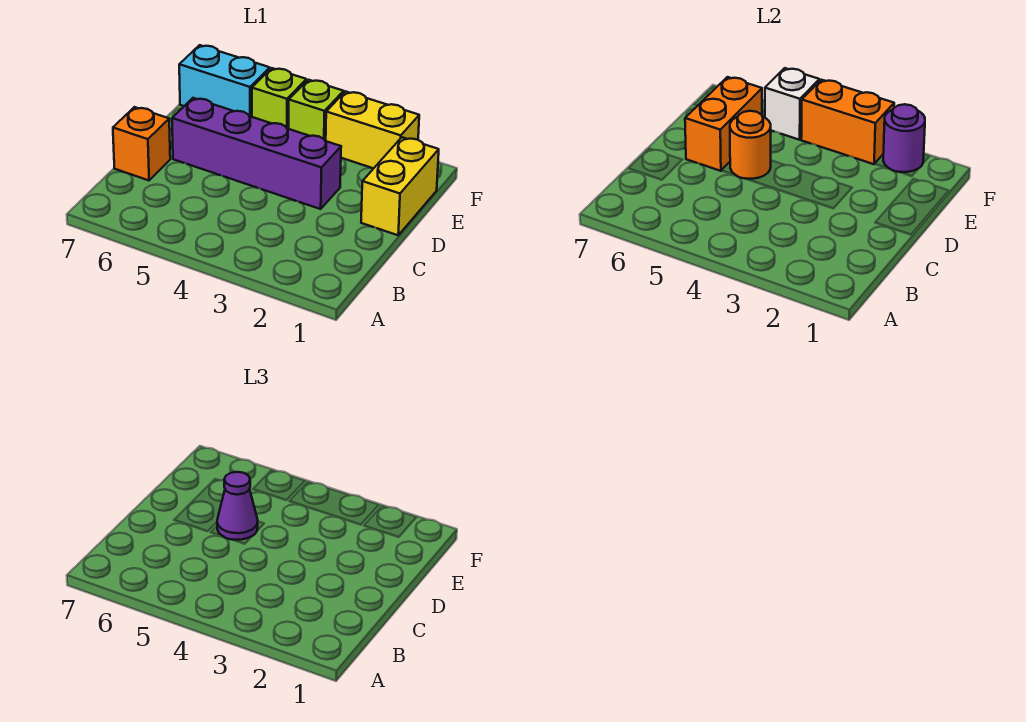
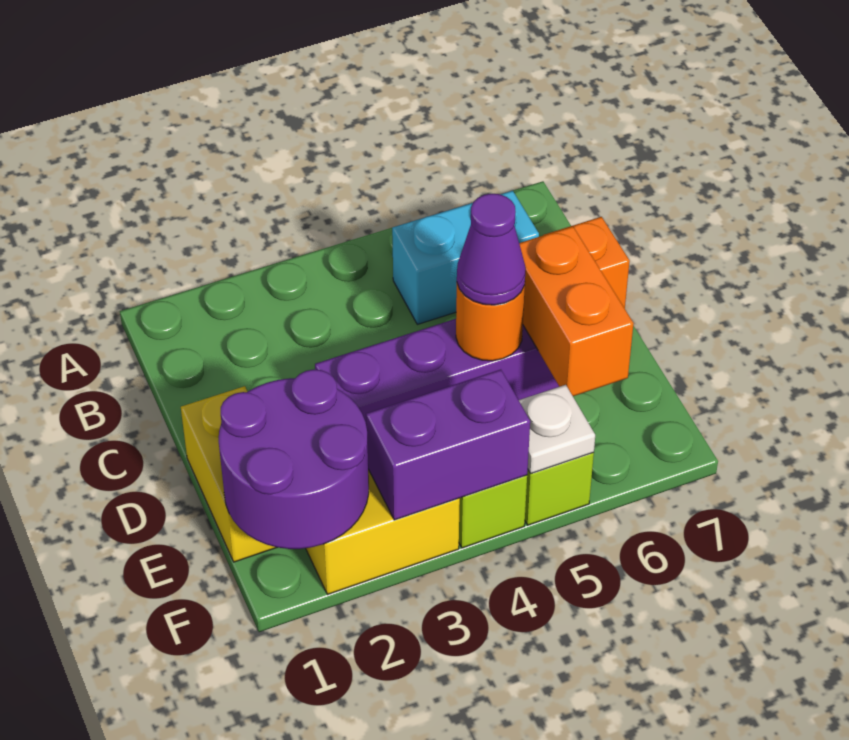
purple 1x1 round brick [883,104,925,172] -> purple 2x2 round brick [219,369,369,549]
orange 1x2 brick [801,80,894,164] -> purple 1x2 brick [366,370,530,520]
white 1x1 brick [765,68,819,140] -> white 1x1 plate [519,385,595,474]
cyan 1x2 brick [179,45,270,117] -> cyan 1x2 brick moved to [392,191,539,324]

